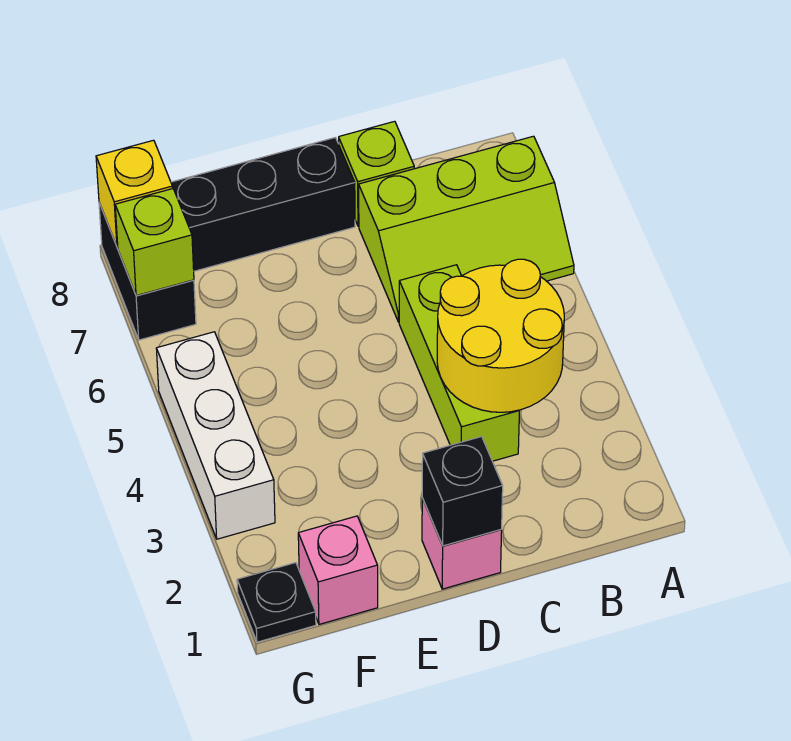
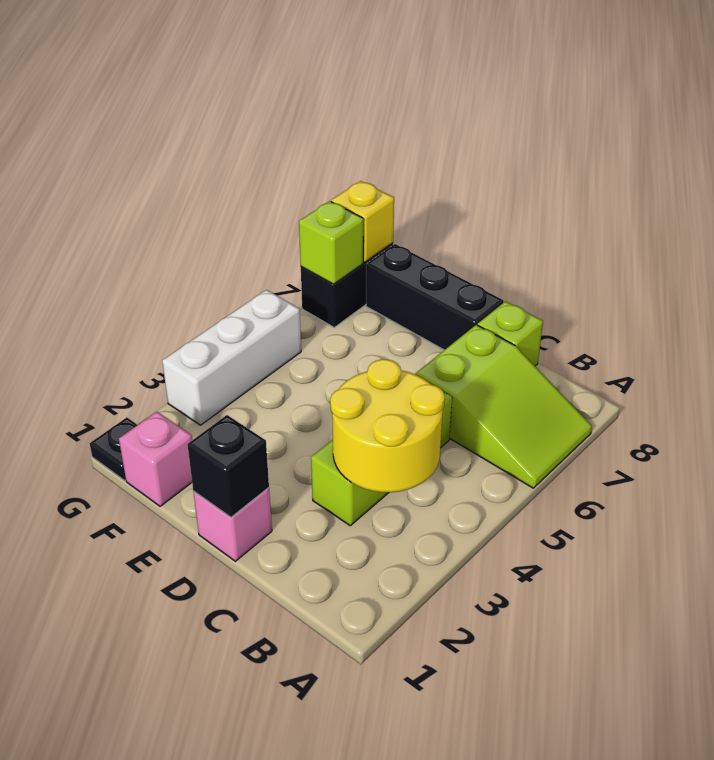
lime 2x3 slope [359,136,574,322] -> lime 2x3 slope turned to [415,325,592,488]

